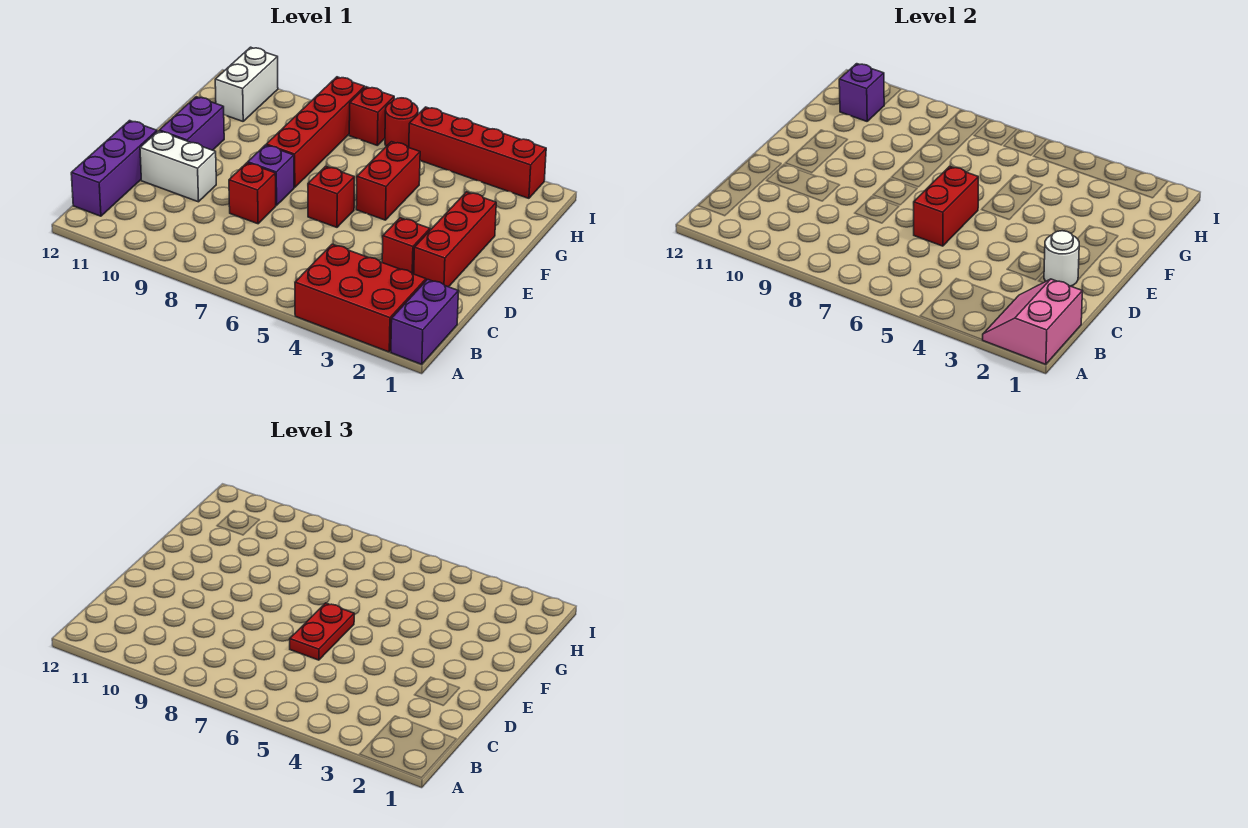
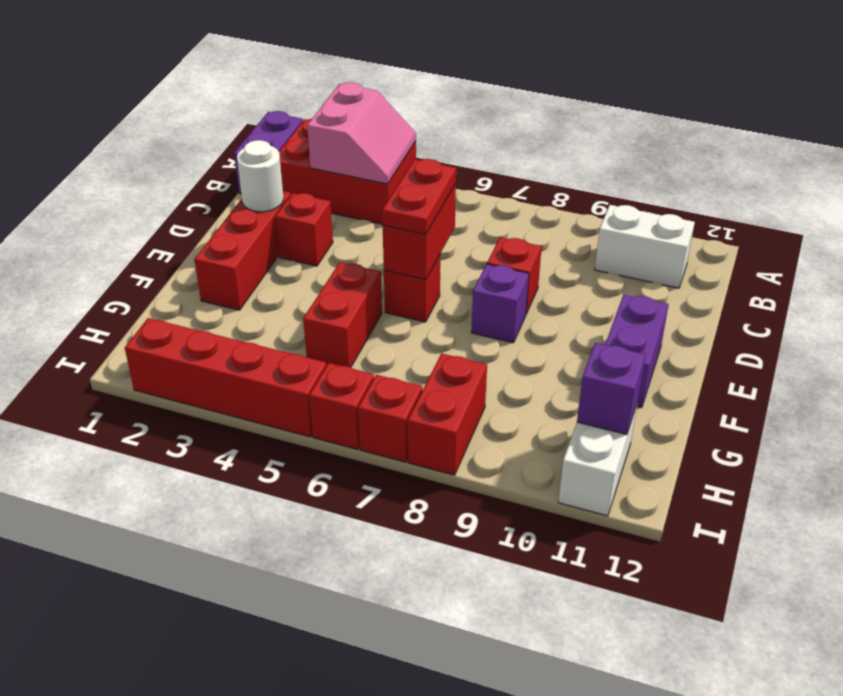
pink 2x2 slope [983,279,1082,364] -> pink 2x2 slope moved to [307,82,416,184]
purple 1x3 brick [71,121,157,216] -> none
white 1x2 brick [140,131,216,202] -> white 1x2 brick moved to [595,205,695,288]
red 1x4 brick [266,77,365,188] -> red 1x2 brick [408,353,487,475]
red 1x1 round brick [385,98,418,147] -> red 1x1 brick [309,363,374,449]

